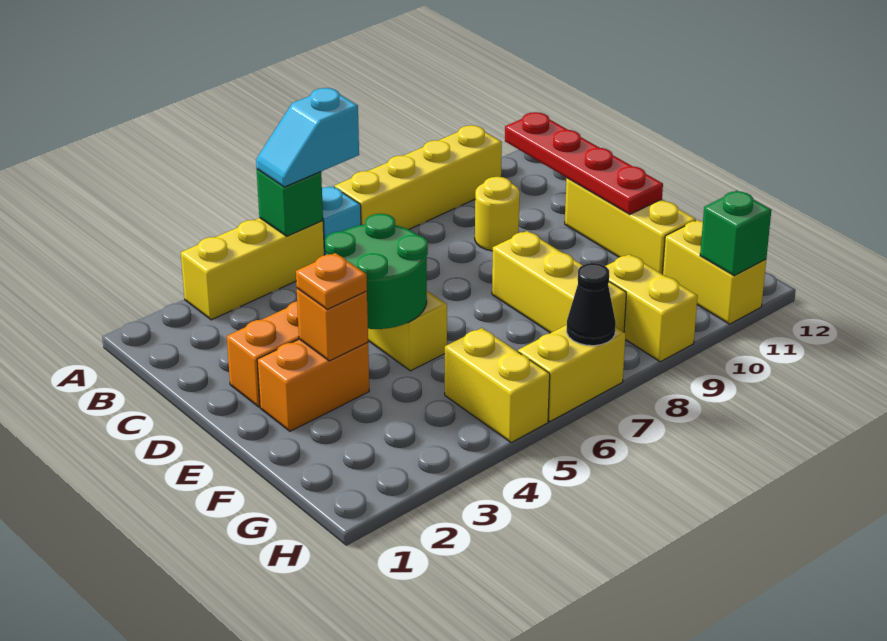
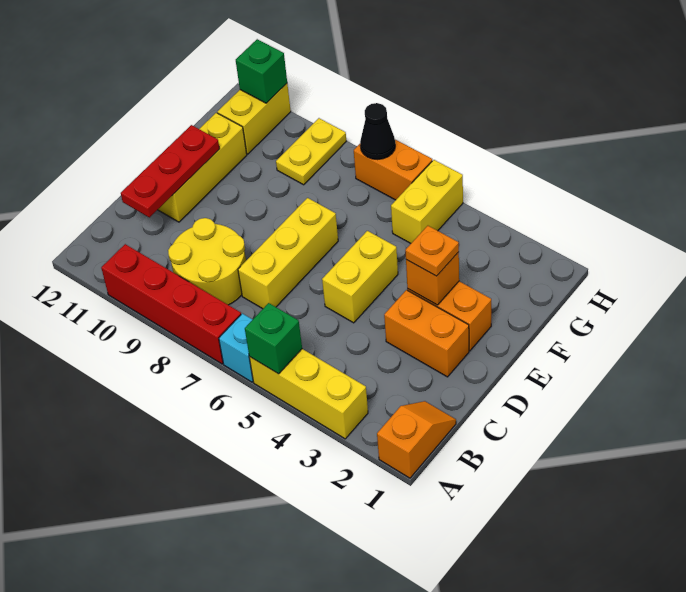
none -> orange 1x2 slope [377,401,456,478]
cyan 1x2 slope [256,88,359,187] -> none
yellow 1x4 brick [335,125,502,229] -> red 1x4 brick [101,244,241,364]
red 1x4 plate [505,112,663,215] -> red 1x3 plate [121,125,220,217]
yellow 1x1 round brick [475,177,520,251] -> yellow 2x2 round brick [168,218,246,305]
green 2x2 round brick [325,214,428,329] -> none
yellow 1x3 brick [492,231,626,333] -> yellow 1x3 brick moved to [238,198,338,309]
yellow 1x2 brick [606,254,698,362] -> yellow 1x2 plate [276,118,346,185]
yellow 1x2 brick [518,325,625,422] -> orange 1x2 brick [354,140,432,200]

